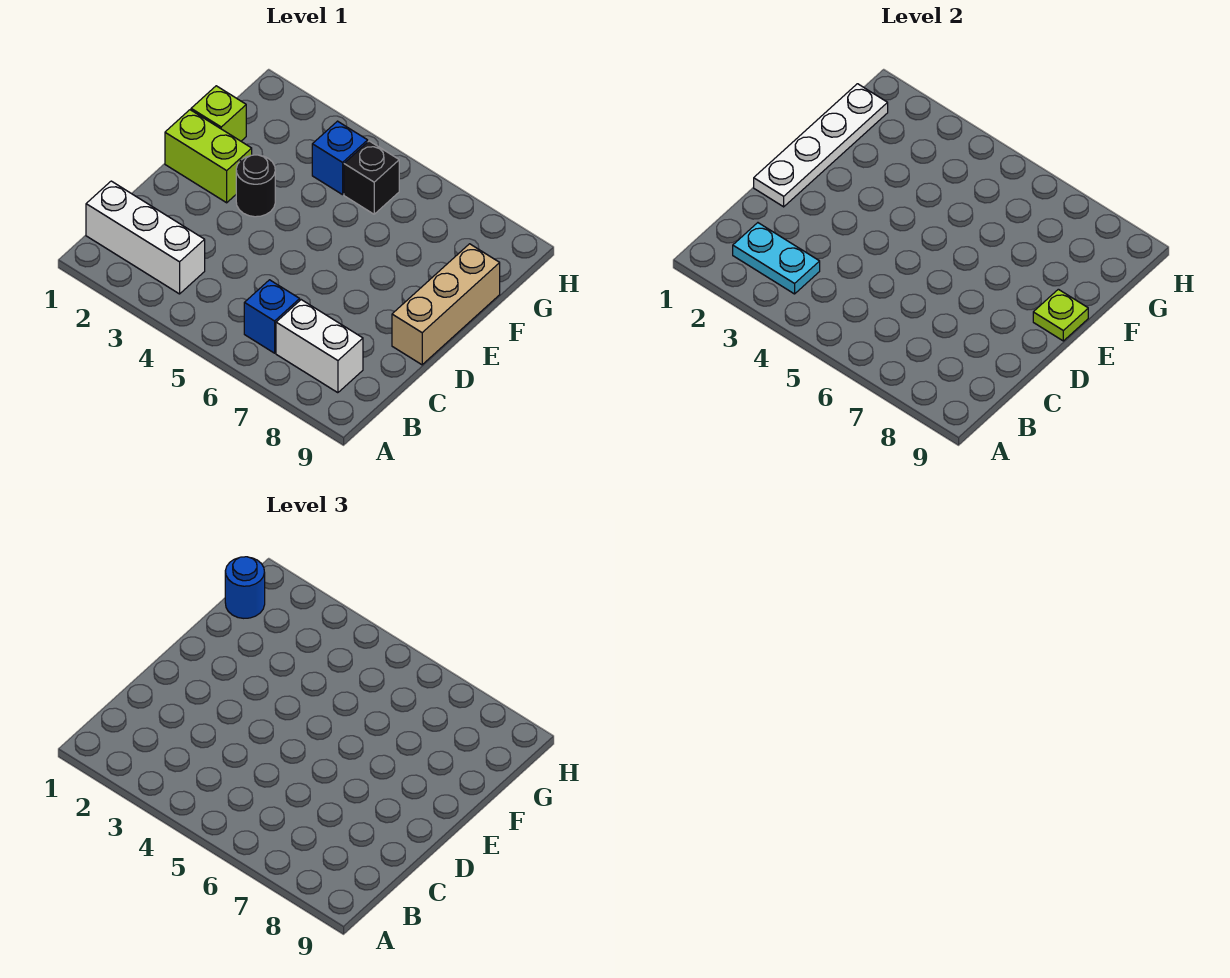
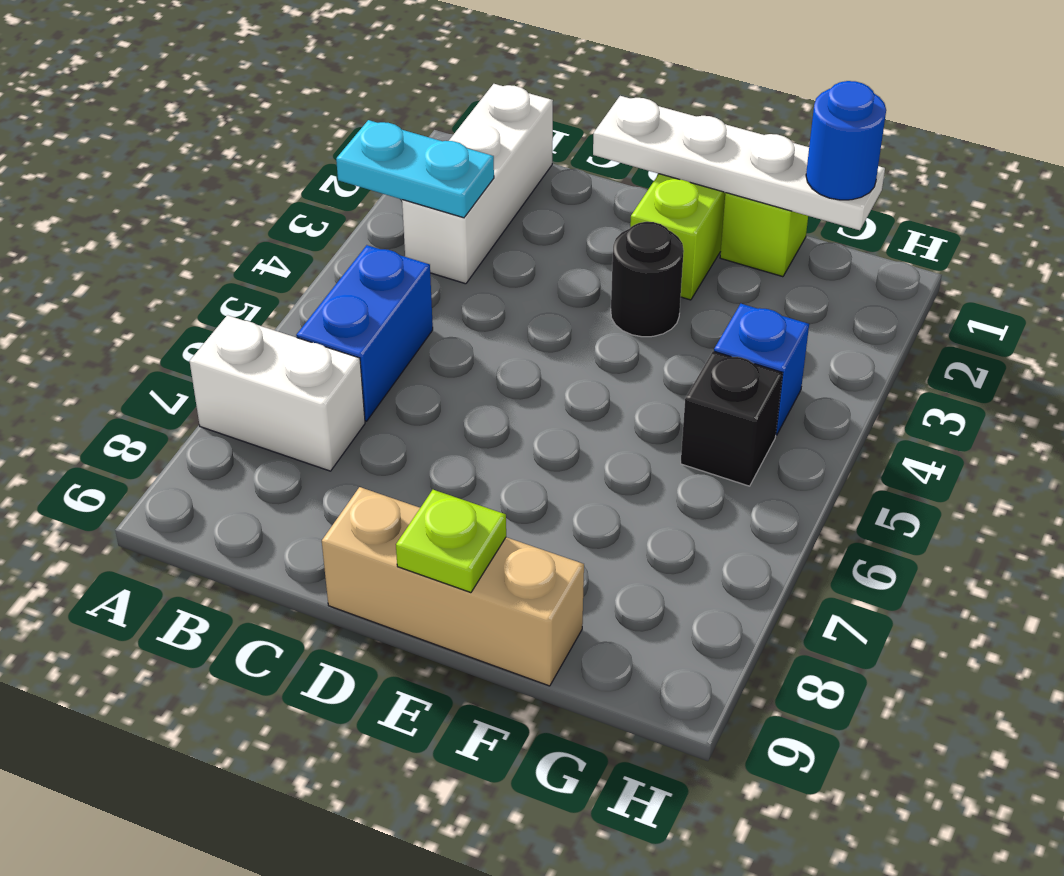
cyan 1x2 plate [733,223,820,294] -> cyan 1x2 plate turned to [336,120,494,218]
blue 1x1 brick [244,280,300,353] -> blue 1x2 brick [296,245,433,421]
white 1x2 brick [276,300,363,393] -> white 1x2 brick turned to [190,315,365,471]

